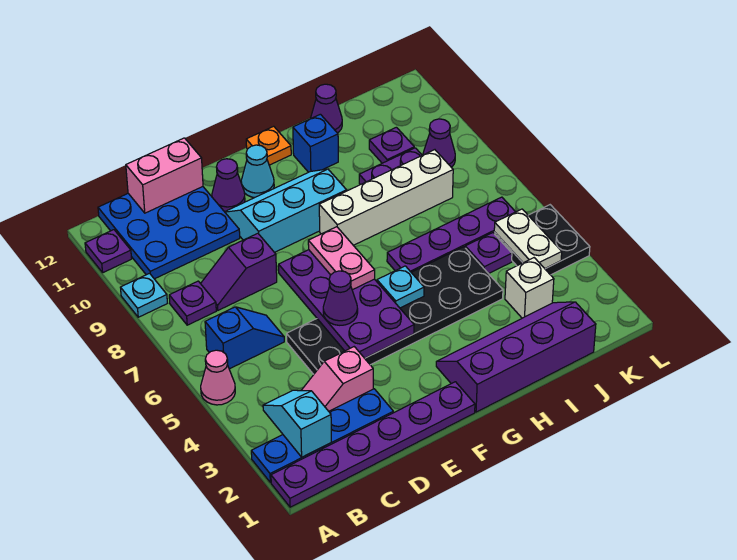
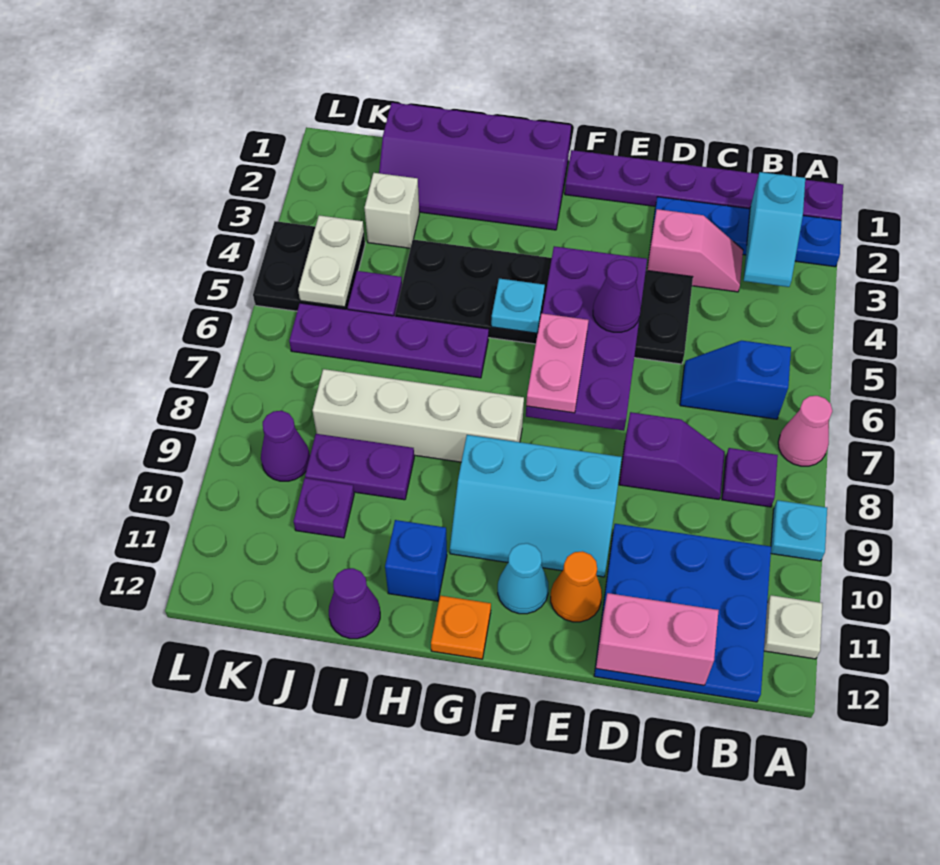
pink 1x1 cone [201,350,235,405] -> pink 1x1 cone moved to [778,396,832,466]
purple 1x1 plate [85,230,132,272] -> white 1x1 plate [764,595,823,659]
purple 1x1 cone [212,159,245,211] -> orange 1x1 cone [551,551,602,622]

